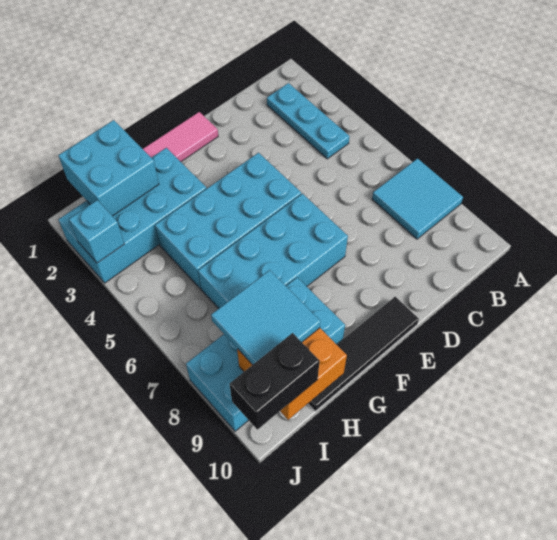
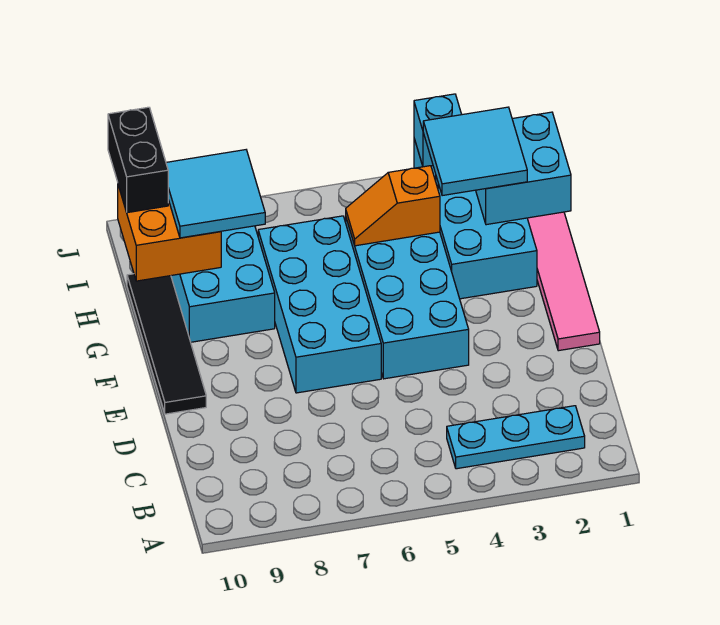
cyan 2x2 tile [372,159,463,239] -> cyan 2x2 tile moved to [423,107,527,196]
none -> orange 1x2 slope [346,166,440,246]

